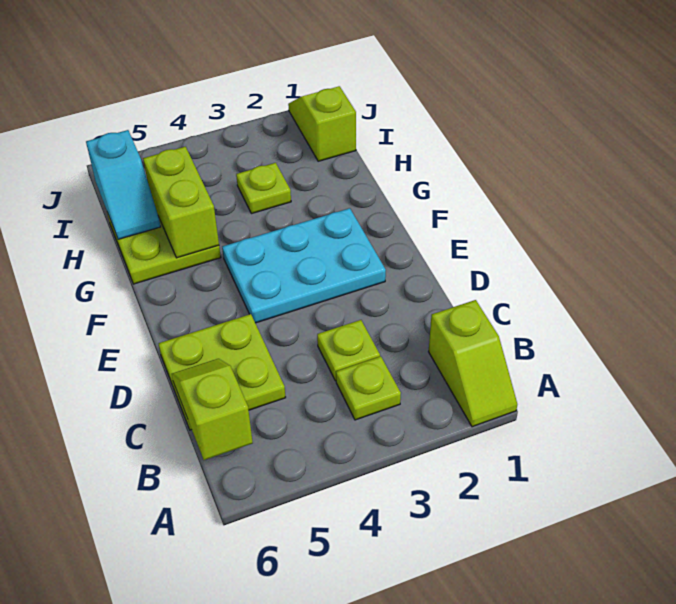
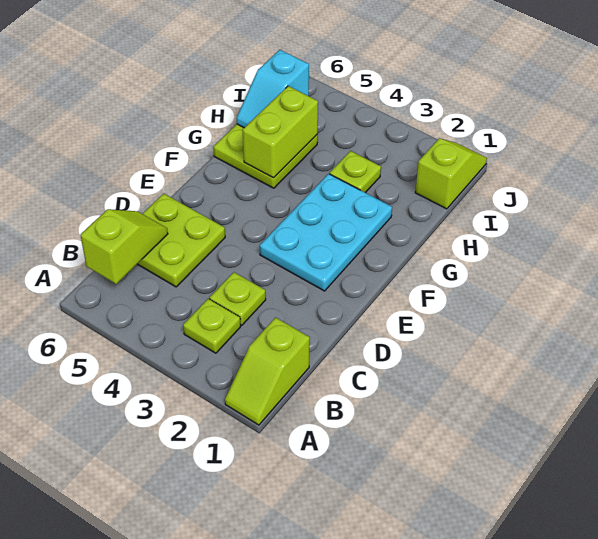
cyan 2x3 plate [222,208,386,323] -> cyan 2x3 plate turned to [260,174,392,291]

